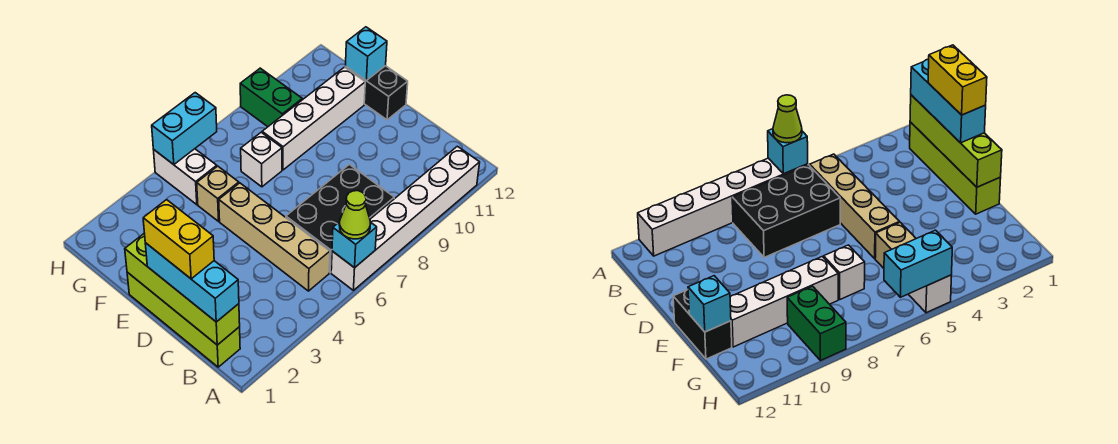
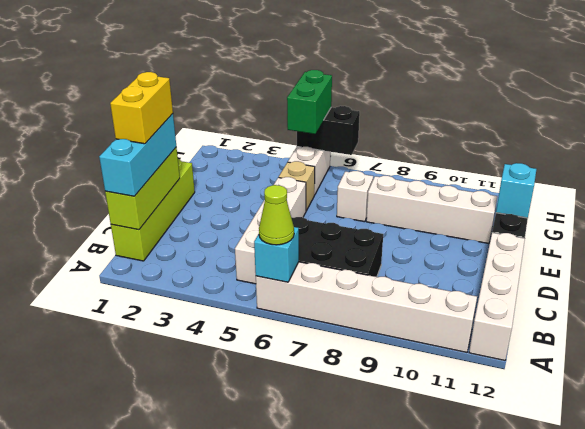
none -> white 1x4 brick [469,233,525,360]
lime 1x4 brick [125,233,240,345] -> lime 1x3 brick [105,147,180,230]
tan 1x4 brick [219,183,330,291] -> white 1x4 brick [235,177,306,284]
green 1x2 brick [240,68,302,127] -> green 1x2 brick moved to [287,70,332,134]
cyan 1x2 brick [152,93,217,165] -> black 1x2 brick [297,106,360,155]

